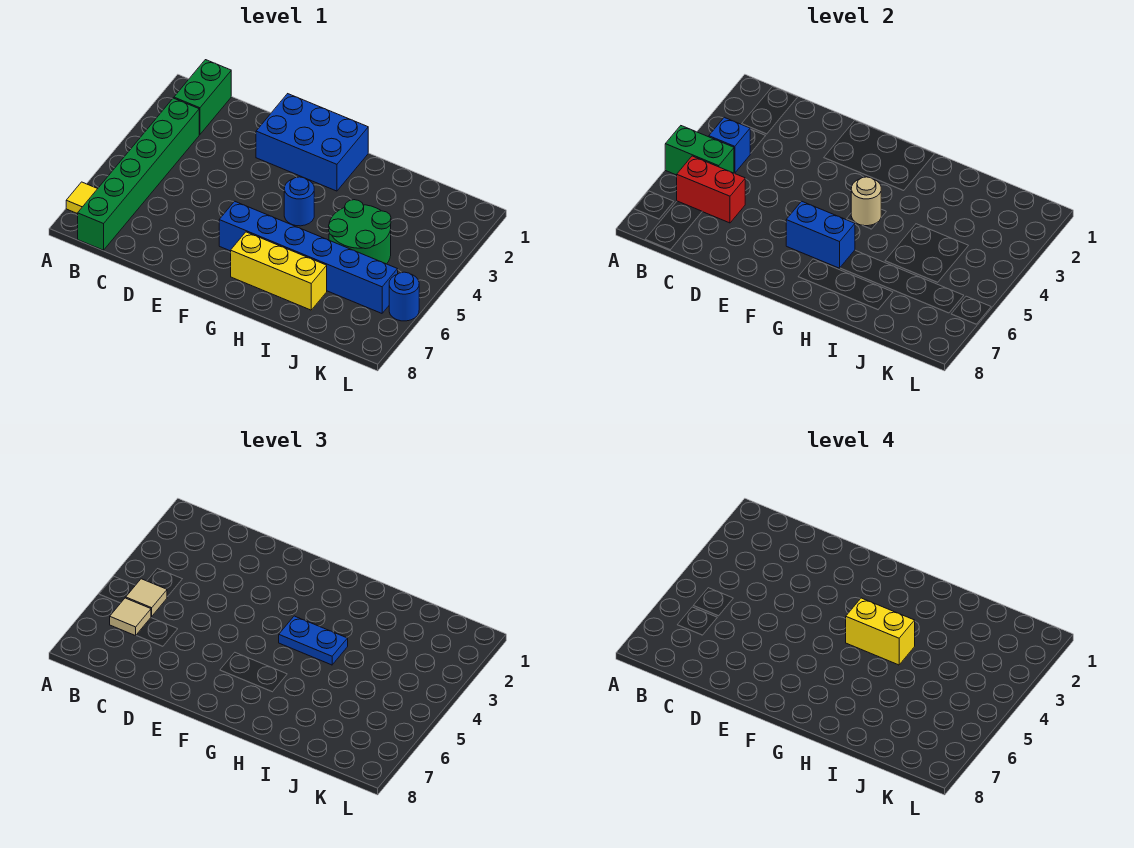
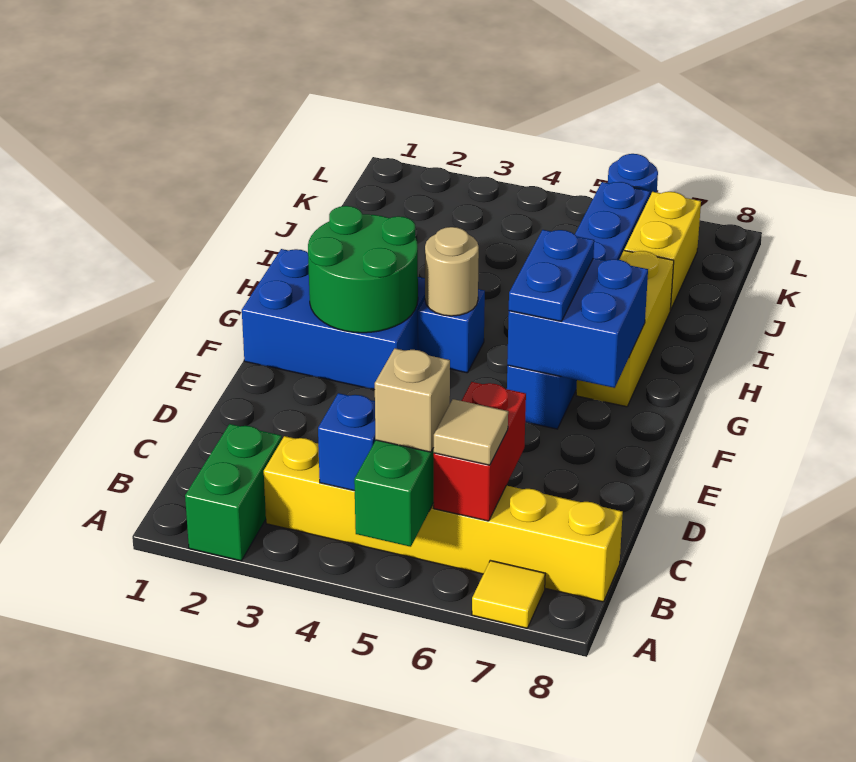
green 1x2 brick [174,60,231,134] -> green 1x2 brick turned to [185,424,282,561]
green 1x6 brick [78,98,199,250] -> yellow 1x6 brick [264,436,623,602]
tan 1x1 tile [126,579,167,616] -> tan 1x1 brick [375,348,450,452]
blue 2x3 brick [256,94,368,191] -> blue 2x3 brick turned to [242,249,425,390]
blue 1x2 brick [786,201,855,268] -> blue 2x2 brick [507,258,648,388]
blue 1x1 round brick [284,177,314,226] -> blue 1x1 brick [418,289,485,373]
blue 1x2 plate [279,616,348,665] -> blue 1x2 plate moved to [509,230,594,321]
yellow 1x2 brick [846,598,915,665] -> yellow 1x2 brick moved to [624,192,701,310]
green 2x2 round brick [329,200,391,264] -> green 2x2 round brick moved to [308,206,418,333]

